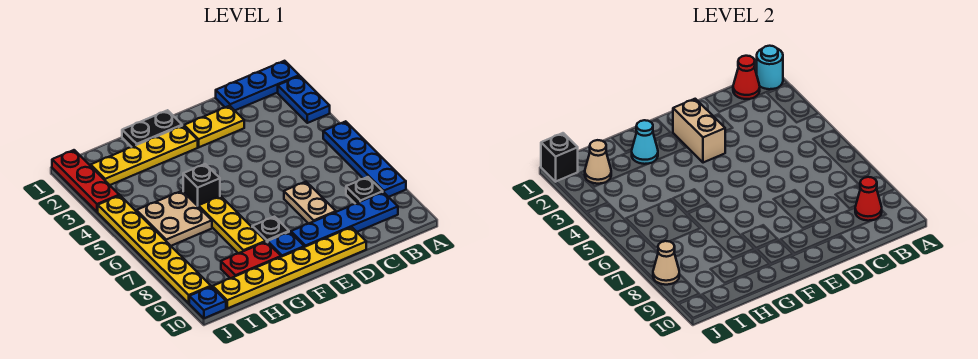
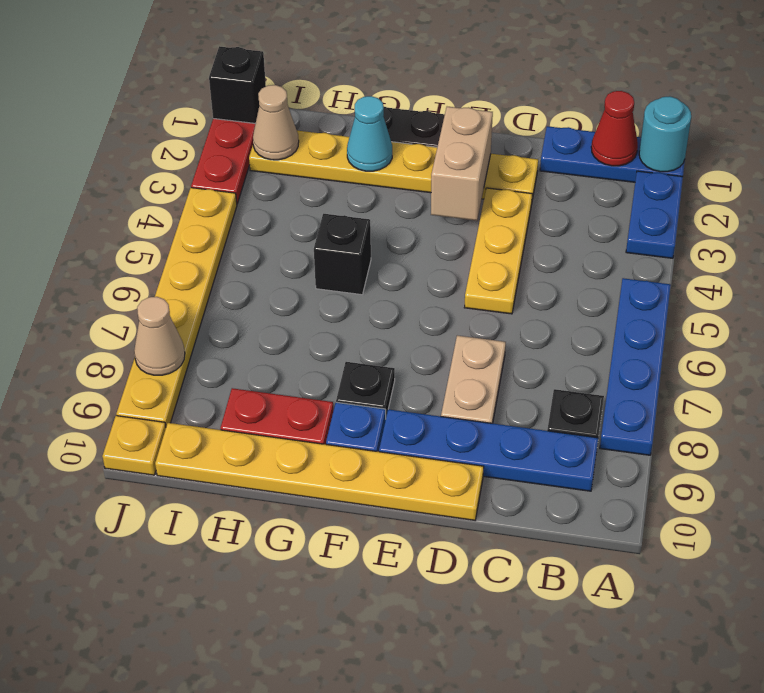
red 1x1 cone [855,177,882,221] -> none
yellow 1x3 plate [198,196,266,253] -> yellow 1x3 plate moved to [464,188,532,314]
tan 2x2 plate [136,191,212,246] -> none
blue 1x1 plate [189,286,226,318] -> yellow 1x1 plate [102,416,166,475]

